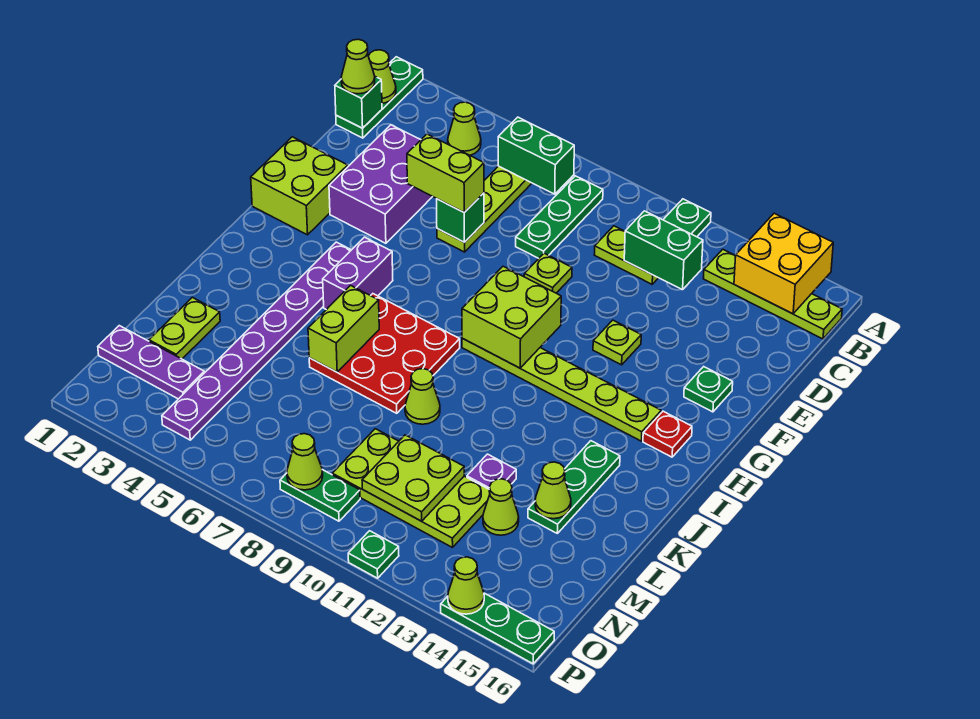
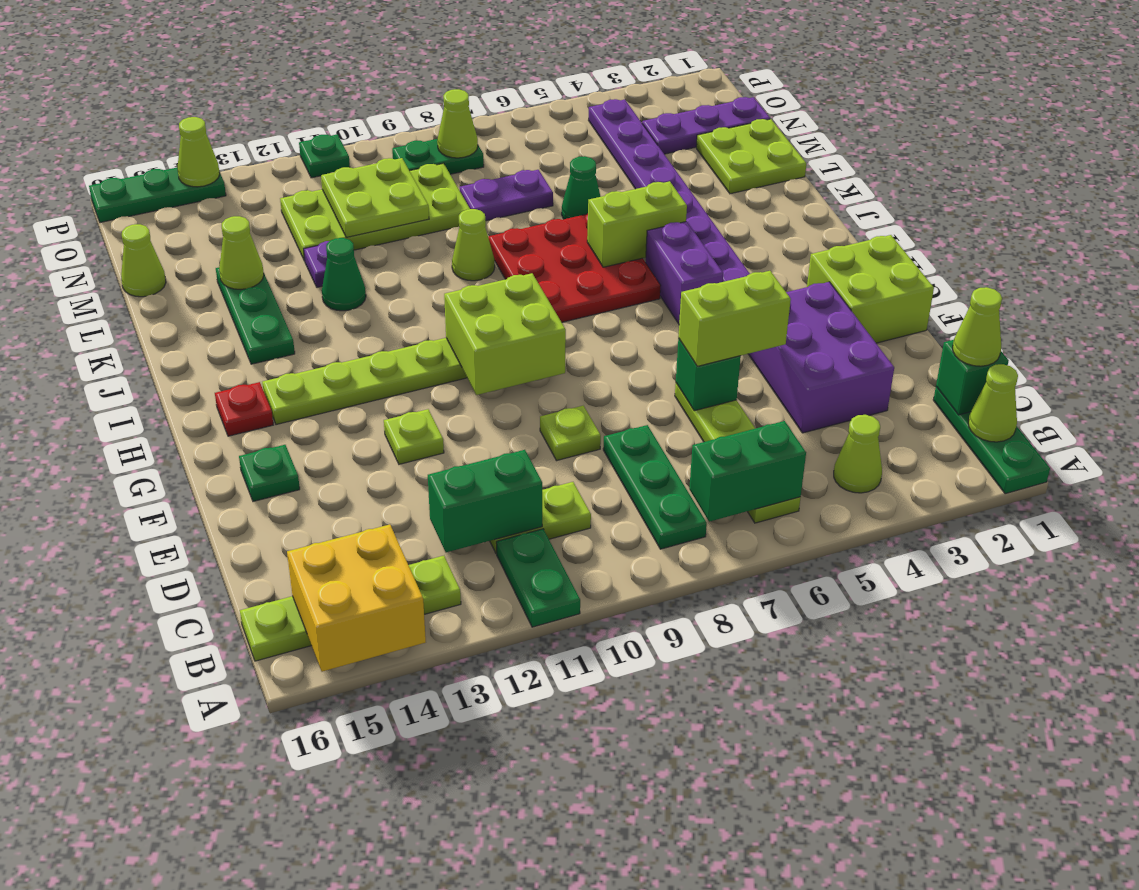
lime 1x2 brick [308,285,379,372] -> lime 1x2 brick turned to [587,181,687,267]
none -> green 1x1 cone [322,238,366,311]
lime 1x2 plate [149,297,220,359] -> lime 2x2 plate [696,119,806,194]
none -> green 1x1 cone [562,156,601,219]
none -> purple 1x2 plate [459,170,553,221]
lime 1x1 cone [483,479,519,535] -> lime 1x1 cone moved to [121,224,166,297]

